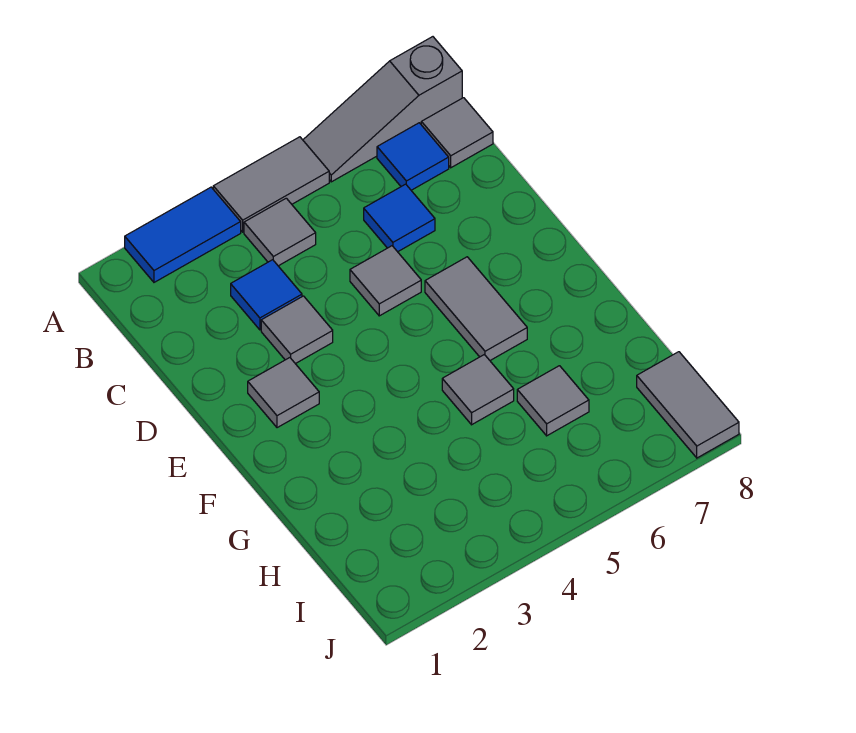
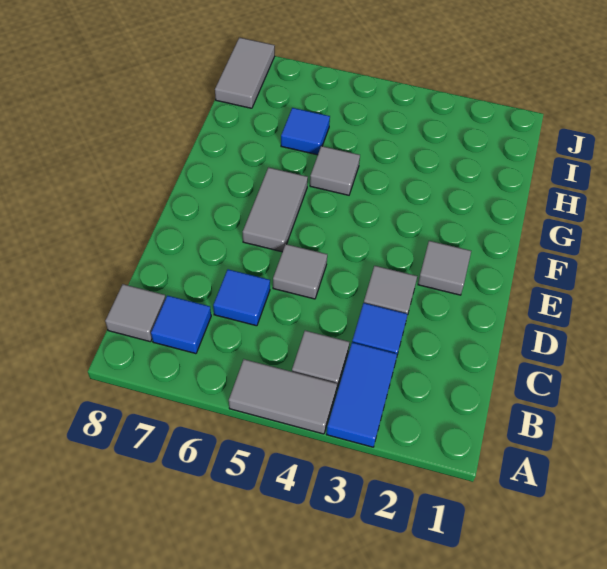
blue 1x2 tile [125,187,241,282] -> blue 1x2 tile turned to [326,343,397,447]
grey 1x3 slope [303,37,462,182] -> none
grey 1x1 tile [517,366,589,436] -> blue 1x1 tile [281,108,330,155]

